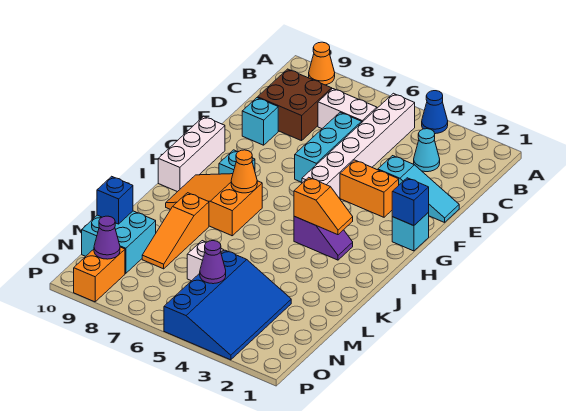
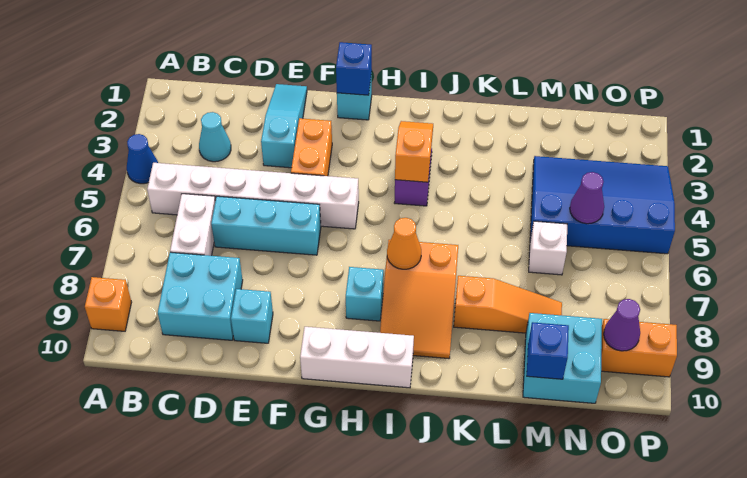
orange 1x1 cone [309,42,335,85] -> orange 1x1 brick [85,277,132,331]
brown 2x2 brick [258,69,332,141] -> cyan 2x2 brick [158,252,243,340]

